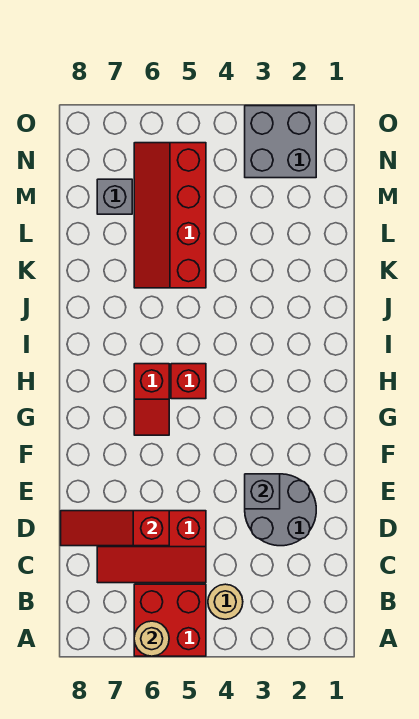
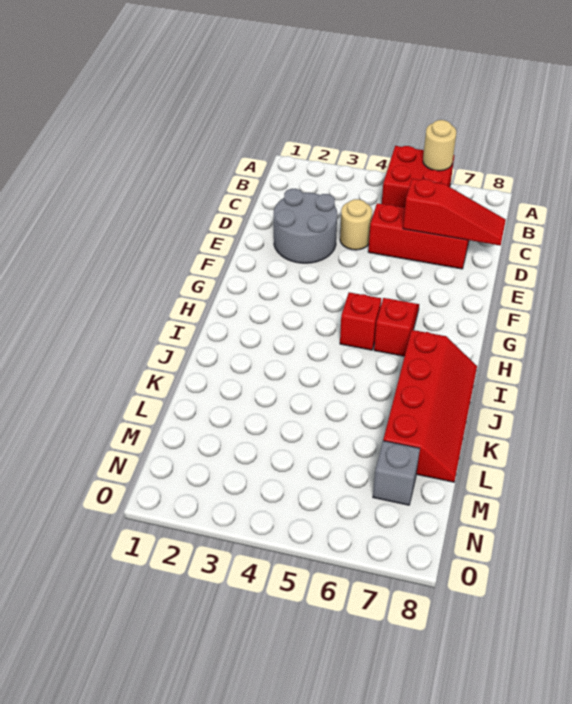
tan 1x1 round brick [208,584,243,619] -> tan 1x1 round brick moved to [340,199,372,250]
grey 1x1 brick [245,474,280,509] -> none
red 2x4 slope [134,143,206,288] -> red 2x4 slope moved to [383,330,477,482]
grey 2x2 brick [245,106,316,178] -> none

